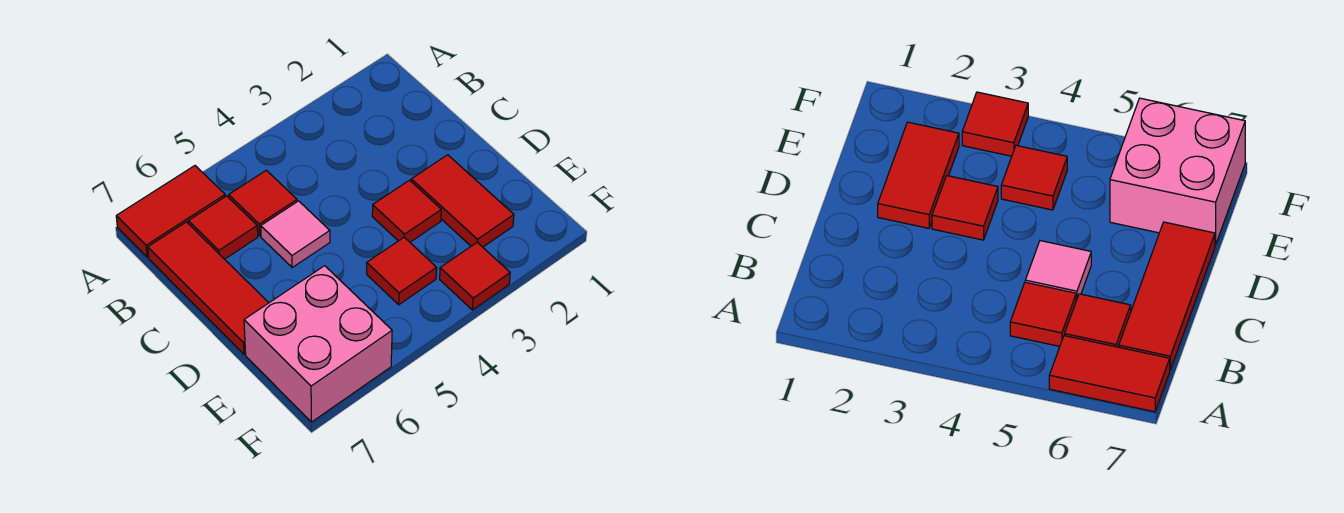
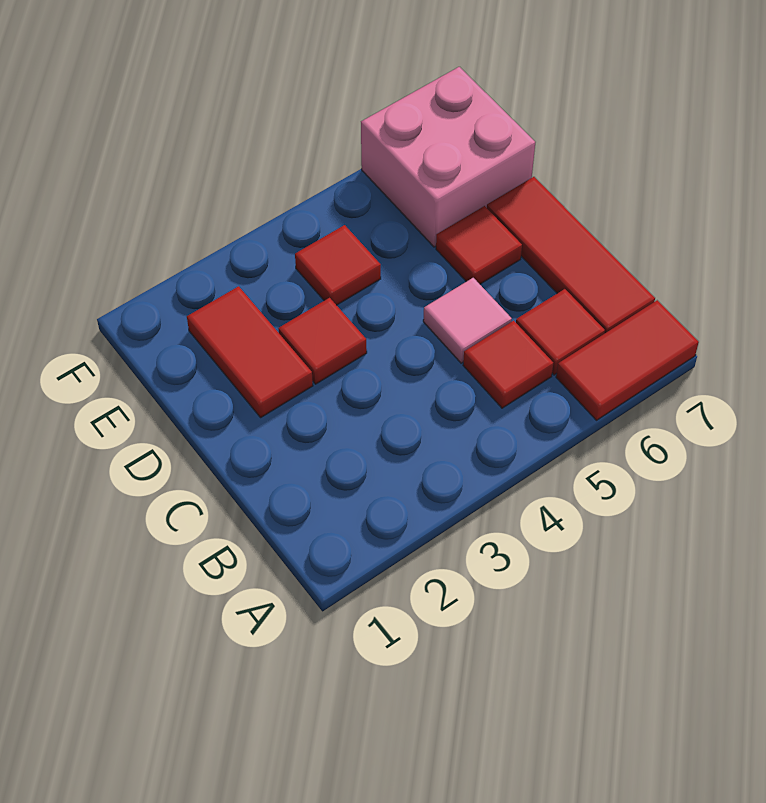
red 1x1 tile [440,242,510,310] -> red 1x1 tile moved to [436,206,522,284]

